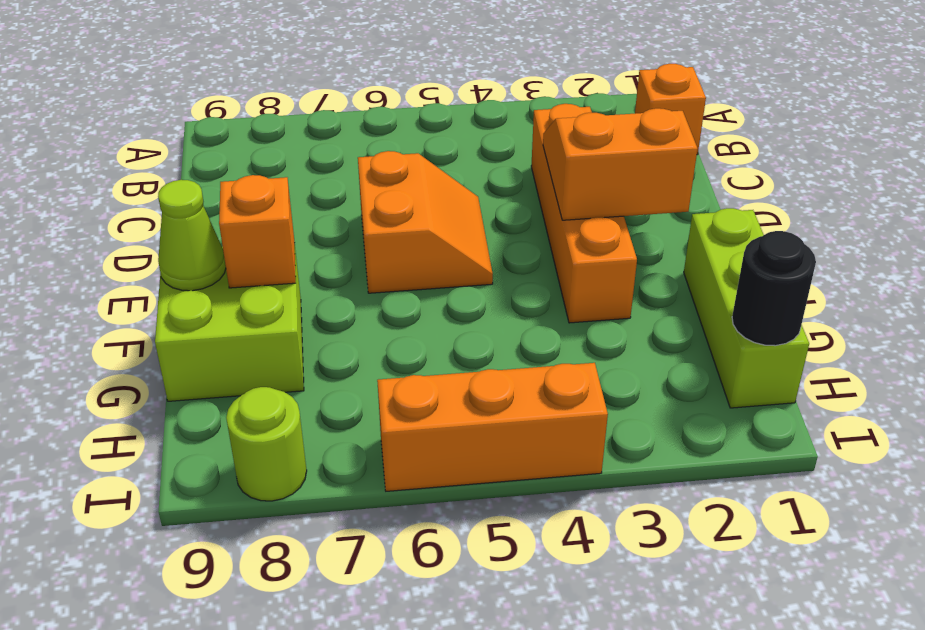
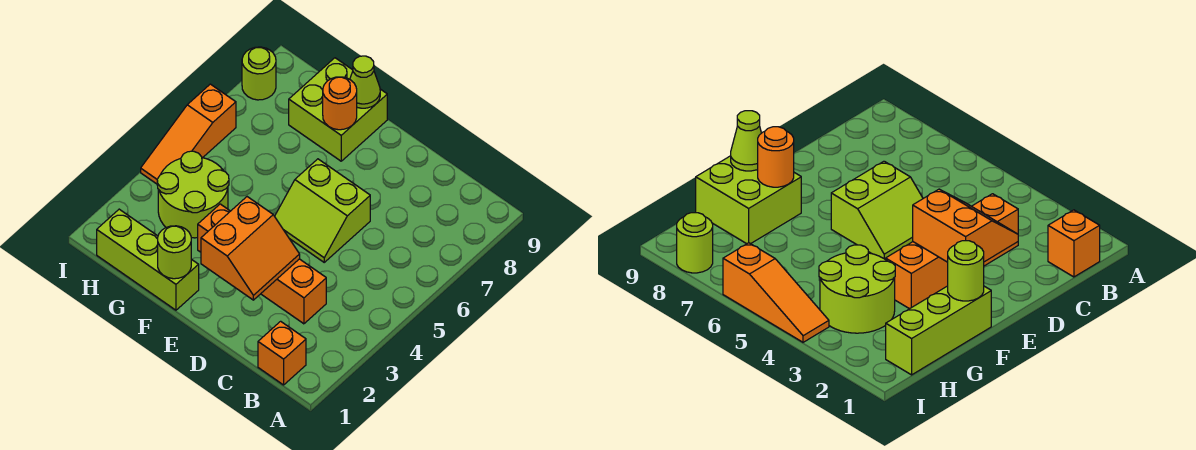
orange 2x2 slope [358,151,493,293] -> lime 2x2 slope [275,159,370,262]
none -> lime 1x1 round brick [158,226,191,279]
orange 1x1 brick [219,175,296,288] -> orange 1x1 round brick [323,77,357,130]
none -> lime 2x2 round brick [157,151,229,238]
black 1x1 round brick [732,231,816,346] -> none
orange 1x3 brick [377,363,608,491] -> orange 1x3 slope [141,84,236,184]

